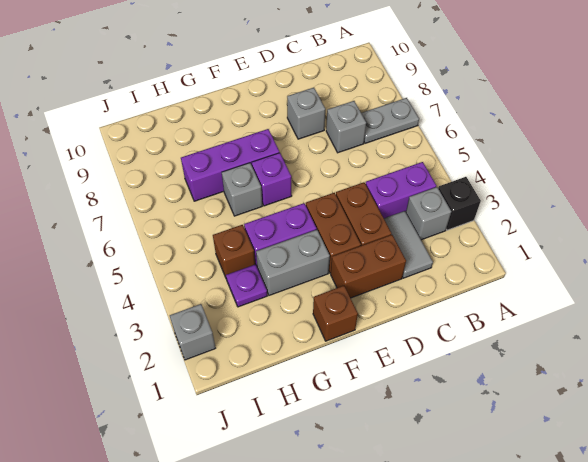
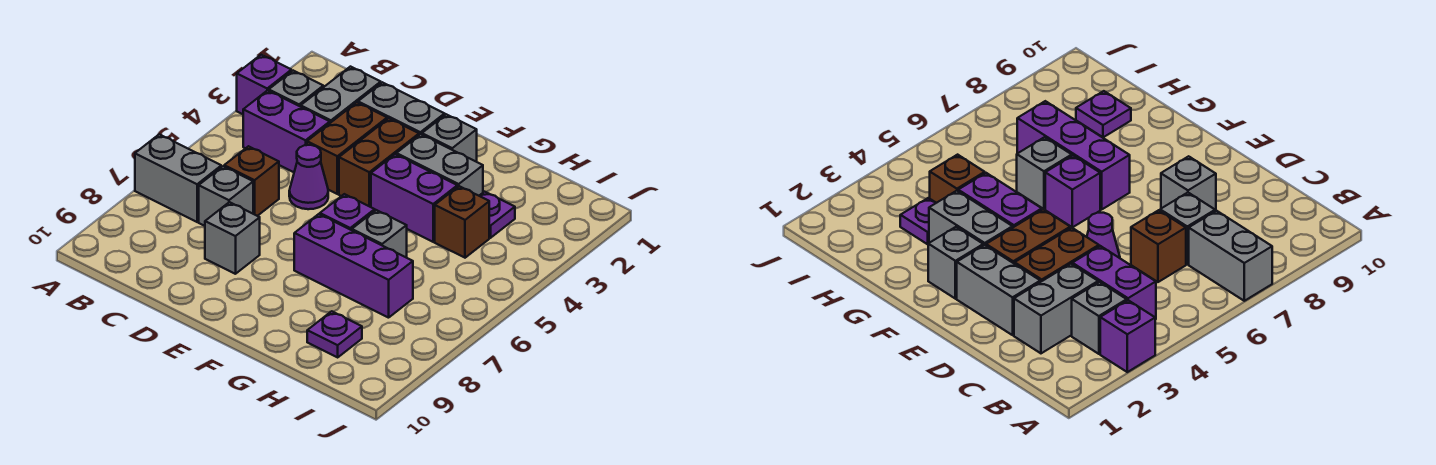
black 1x1 brick [438,177,481,230] -> purple 1x1 brick [237,55,291,114]
grey 1x2 plate [361,98,419,143] -> grey 1x2 brick [135,134,221,222]
grey 1x2 tile [384,211,433,278] -> grey 1x2 brick [301,67,381,123]
brown 1x2 brick [331,235,406,298] -> grey 1x2 brick [358,82,445,135]
none -> purple 1x1 cone [289,145,328,209]
brown 1x1 brick [313,286,358,341] -> brown 1x1 brick moved to [224,146,279,216]
none -> purple 1x1 plate [307,311,362,357]
grey 1x1 brick [170,304,216,360] -> grey 1x1 brick moved to [422,114,477,162]

